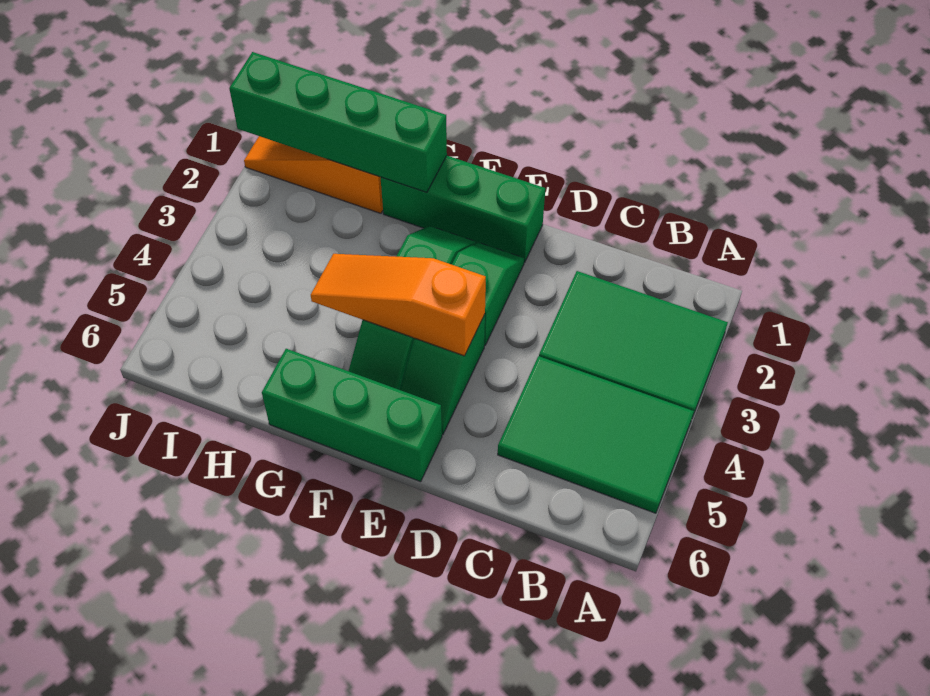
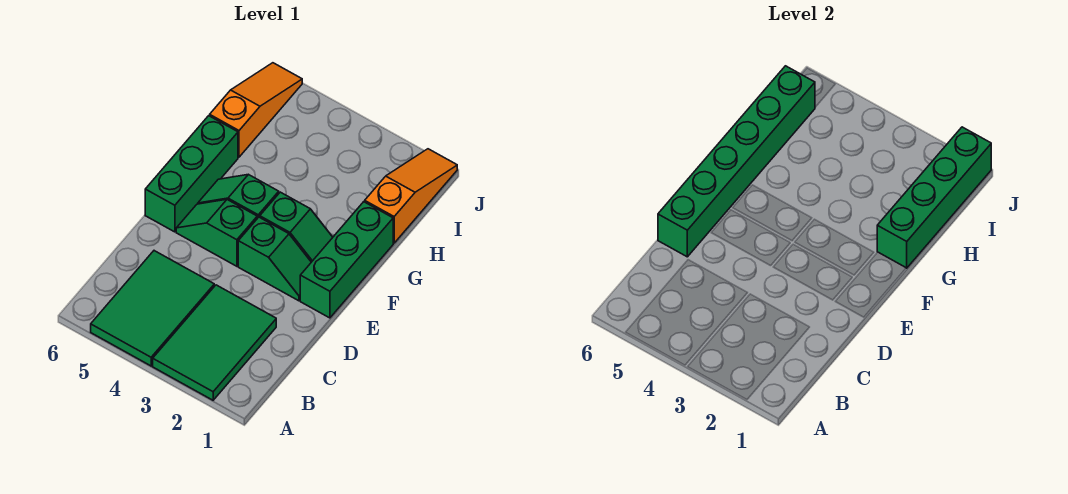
none -> green 1x6 brick [658,66,815,257]
orange 1x3 slope [311,254,486,356] -> orange 1x3 slope moved to [210,63,302,157]

